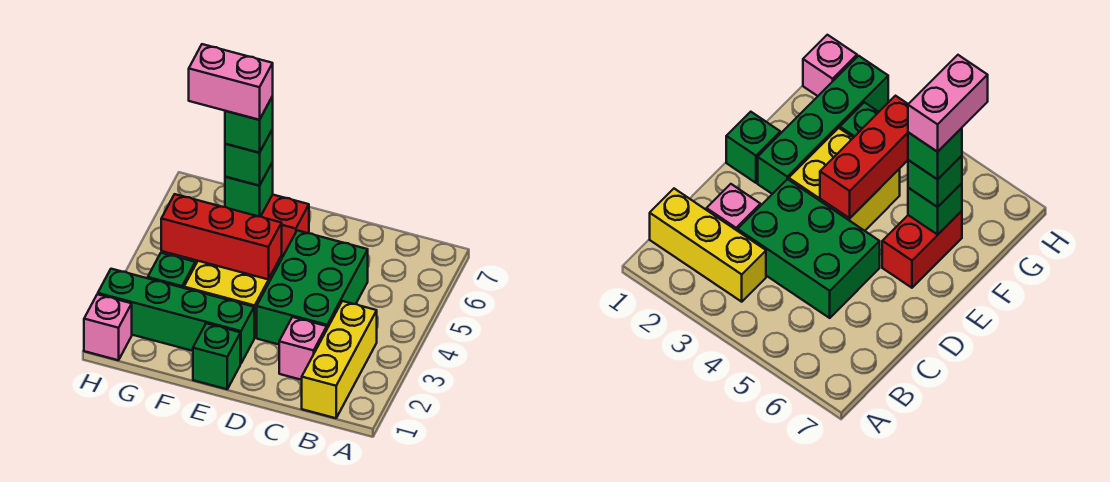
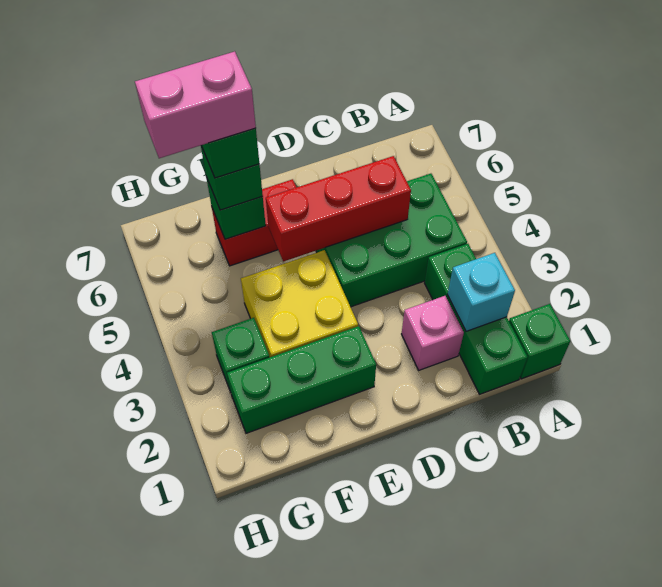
yellow 1x3 brick [302,301,377,418] -> green 1x3 brick [425,244,527,394]
none -> cyan 1x1 brick [447,253,515,331]
green 2x3 brick [257,230,368,344] -> green 2x3 brick turned to [316,174,467,307]
green 1x1 brick [193,323,240,389] -> green 1x1 brick moved to [509,304,570,379]
green 1x4 brick [98,269,254,364] -> green 1x3 brick [227,326,376,433]
red 1x3 brick [161,194,282,279] -> red 1x3 brick moved to [266,156,411,261]
pink 1x1 brick [84,294,132,360] -> none

